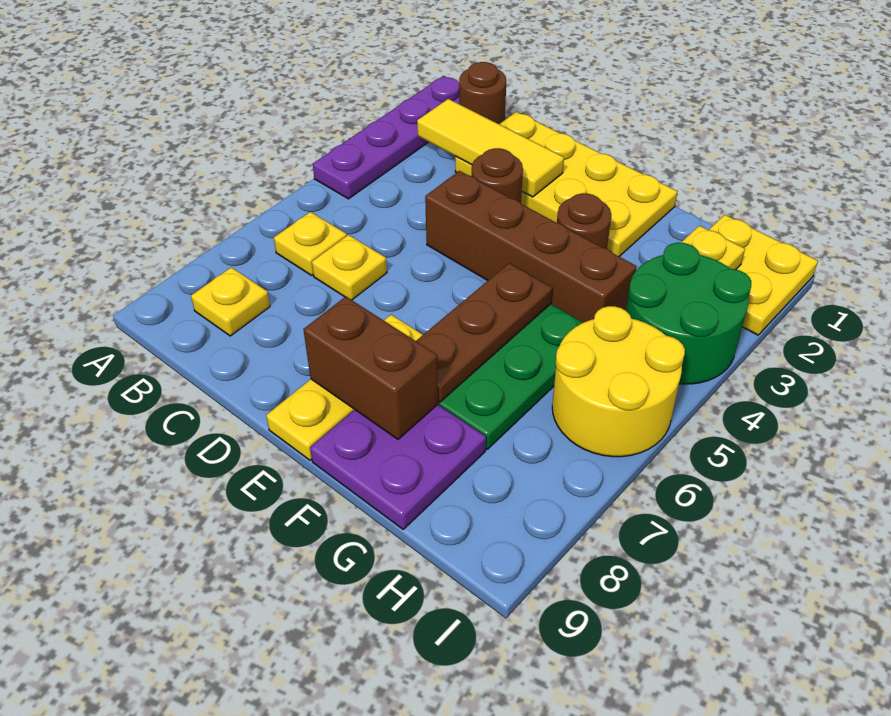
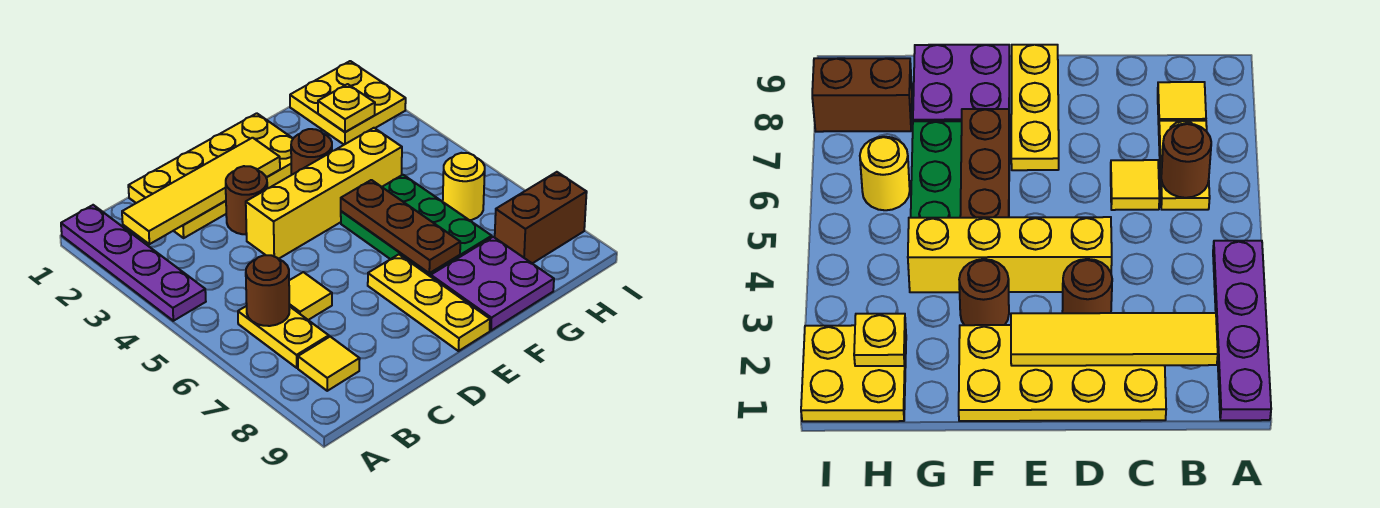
brown 1x1 round brick [459,62,506,124] -> brown 1x1 round brick moved to [246,255,289,326]
yellow 1x3 tile [417,99,564,197] -> yellow 1x4 tile [122,138,280,244]
yellow 1x1 plate [274,212,347,275] -> yellow 1x2 plate [238,306,329,368]
yellow 1x1 plate [191,267,270,336] -> yellow 1x1 tile [298,337,360,391]
yellow 1x1 plate [312,235,387,300] -> yellow 1x1 tile [289,272,332,320]
brown 1x4 brick [425,171,637,323] -> yellow 1x4 brick [246,128,402,259]
brown 1x2 brick [303,297,438,439] -> brown 1x2 brick moved to [495,172,587,263]
green 2x2 round brick [626,243,751,384] -> none
yellow 2x2 round brick [552,306,685,457] -> yellow 1x1 round brick [443,153,485,220]

